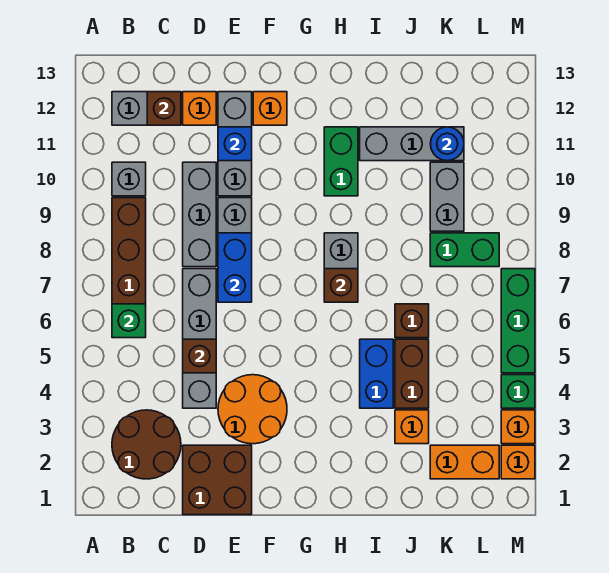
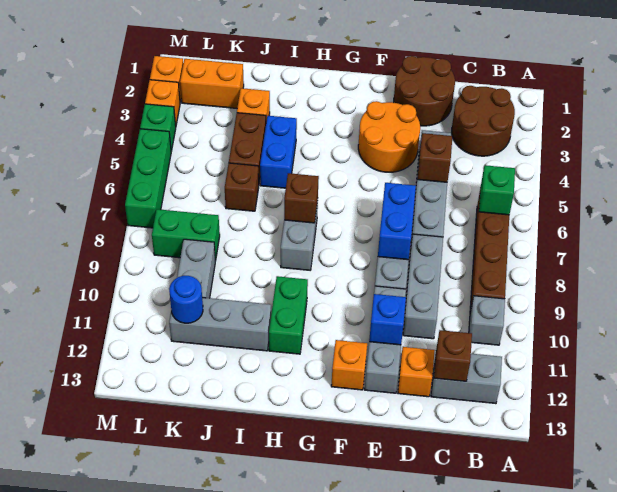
brown 2x2 brick [183,445,252,515] -> brown 2x2 round brick [394,56,455,126]

